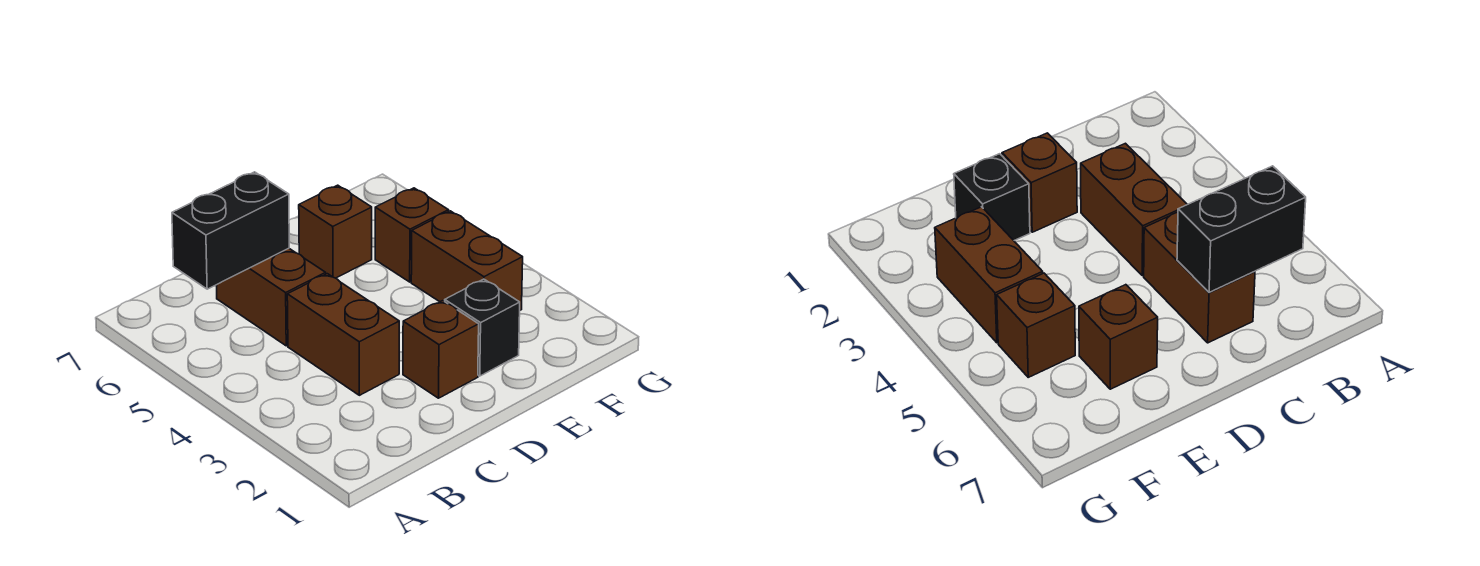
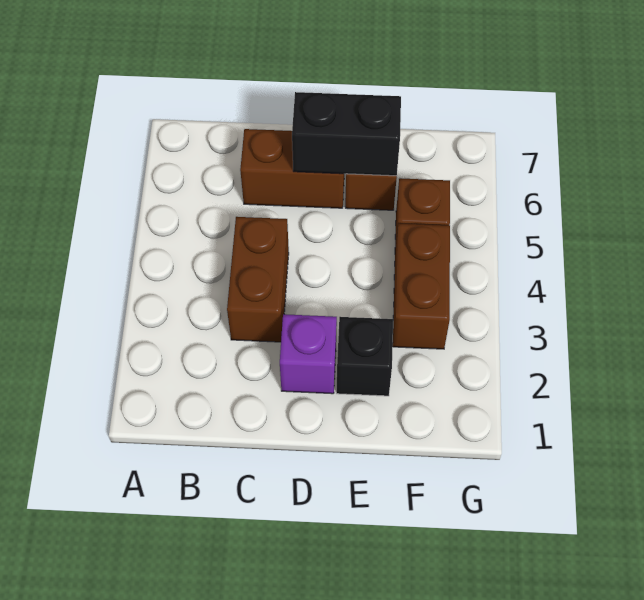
black 1x2 brick [172,172,289,289] -> black 1x2 brick moved to [292,92,401,176]
brown 1x2 brick [217,248,326,346] -> brown 1x2 brick turned to [240,129,344,208]
brown 1x1 brick [403,301,479,398] -> purple 1x1 brick [280,314,337,394]

